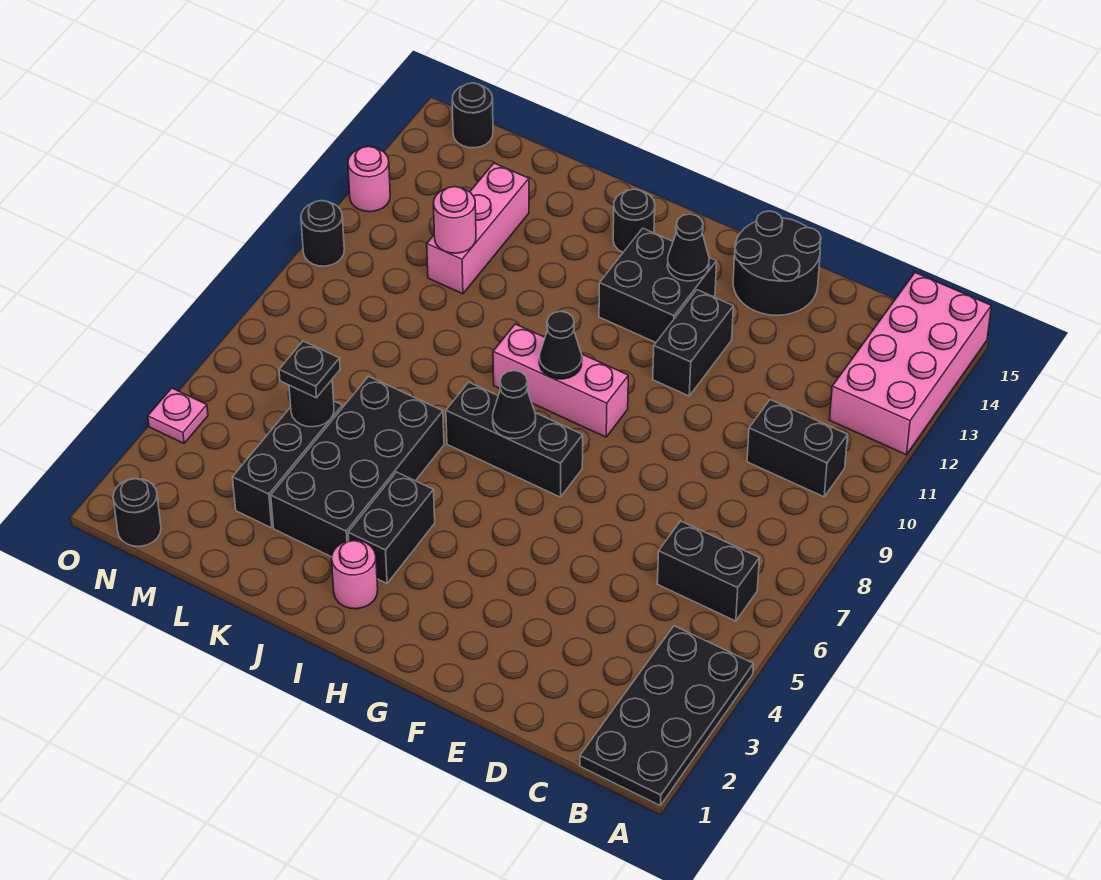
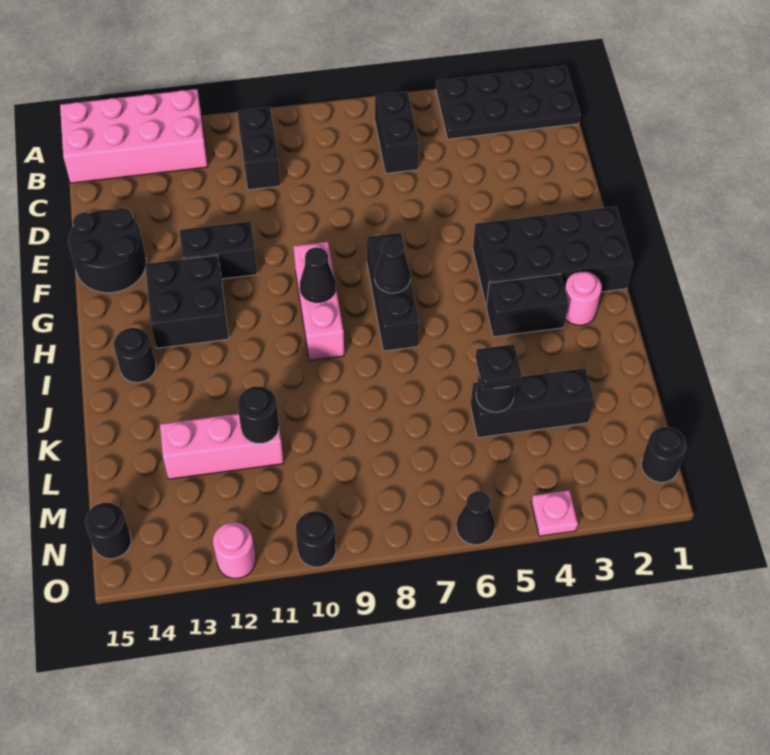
black 1x1 cone [667,214,709,281] -> black 1x1 cone moved to [457,491,495,545]
black 2x4 brick [271,376,444,557] -> black 2x4 brick moved to [473,206,633,306]
pink 1x1 round brick [433,187,476,253] -> black 1x1 round brick [238,386,279,443]

